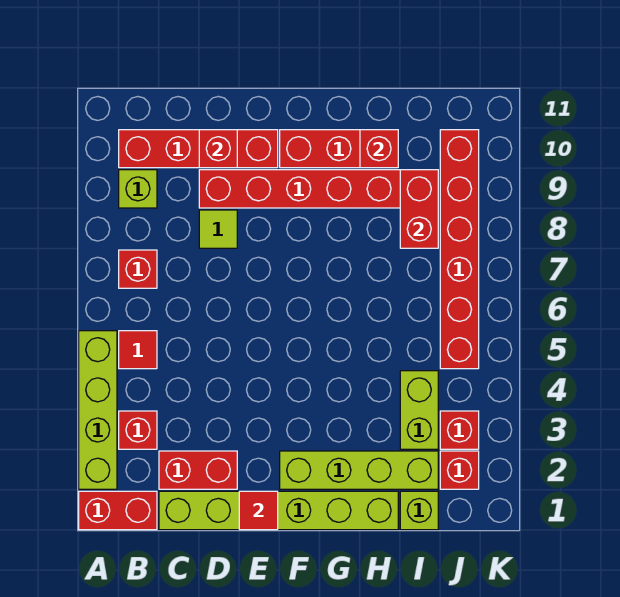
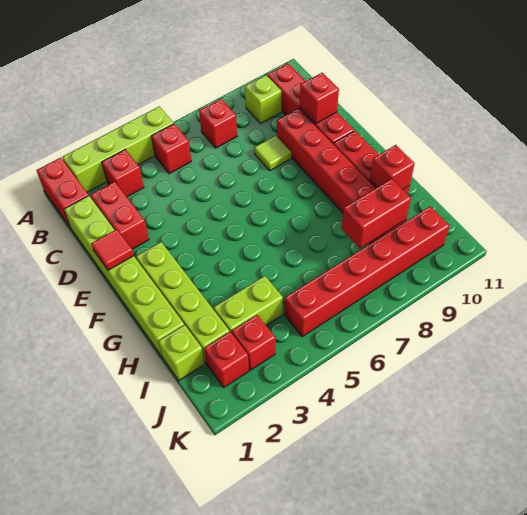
red 1x1 tile [119,331,157,369] -> red 1x1 brick [151,124,191,174]

